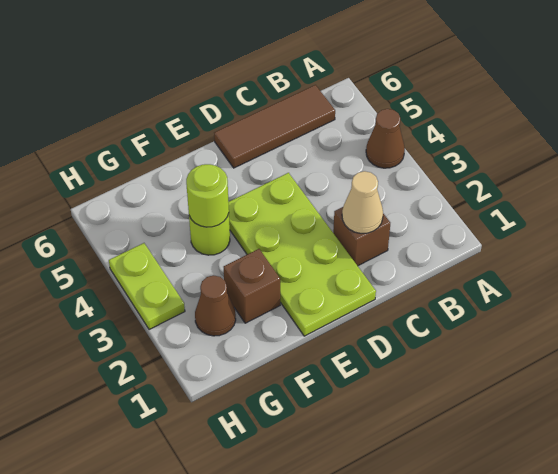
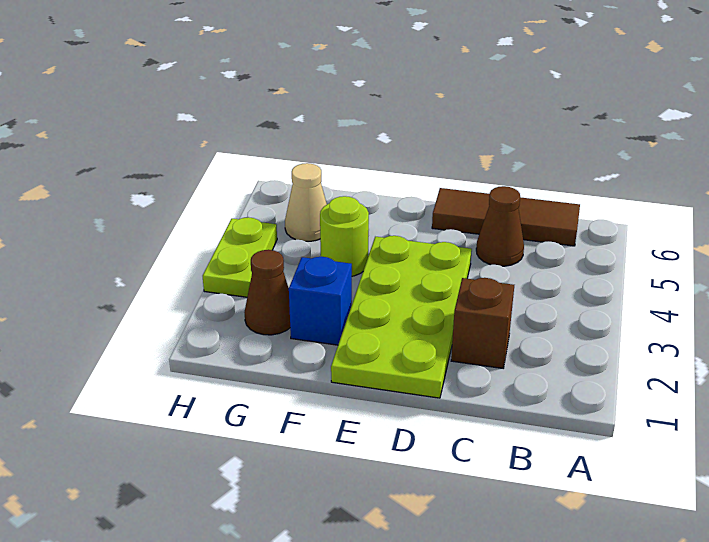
brown 1x1 cone [366,109,405,168] -> brown 1x1 cone moved to [476,186,524,266]
tan 1x1 cone [342,171,383,234] -> tan 1x1 cone moved to [285,163,327,241]
brown 1x1 brick [224,249,280,323] -> blue 1x1 brick [289,257,352,345]
lime 1x1 round brick [186,164,229,227] -> none

